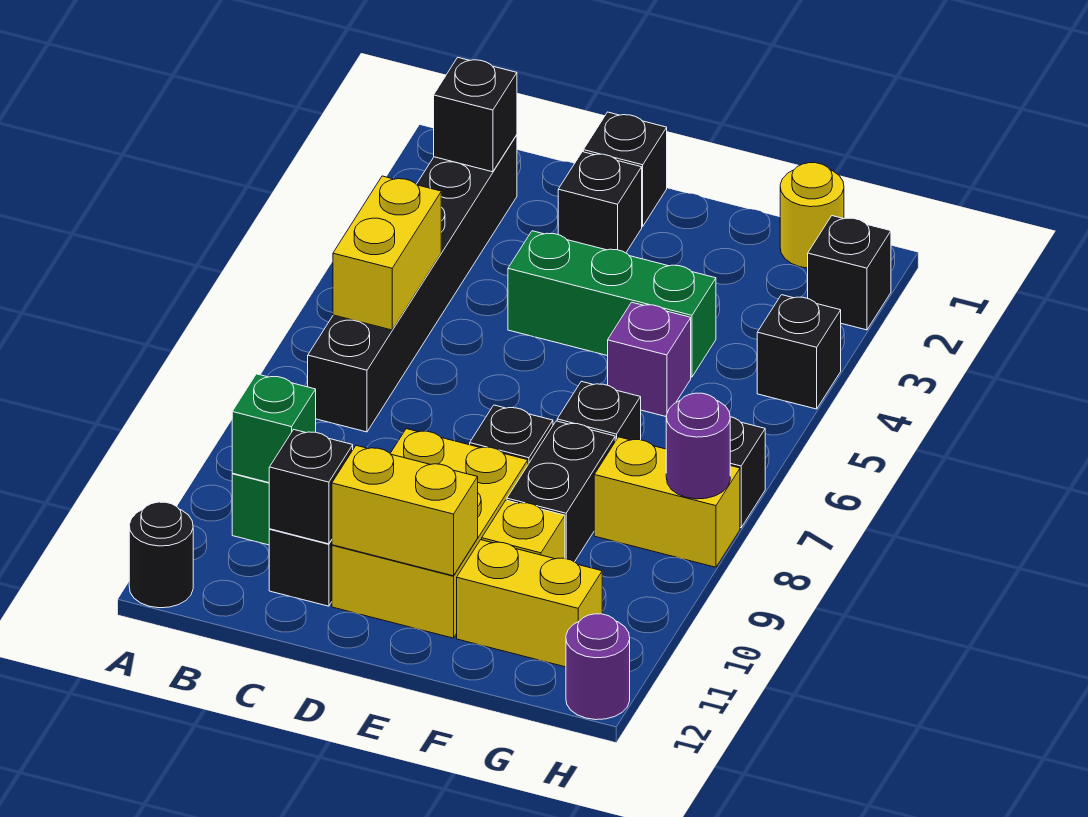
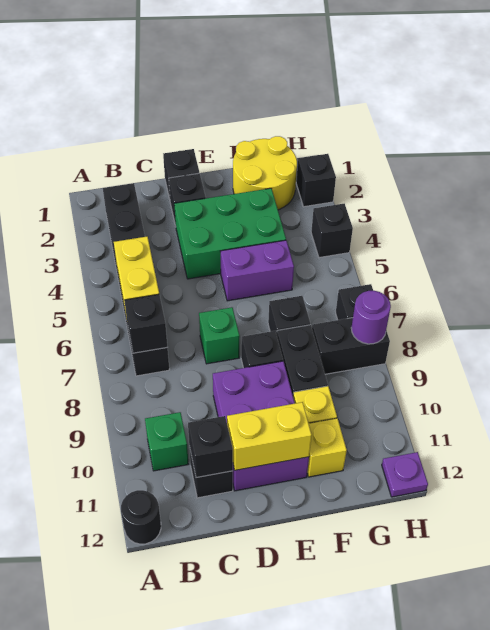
black 1x1 brick [434,58,517,172] -> black 1x1 brick moved to [124,294,167,353]
green 1x1 brick [232,374,316,483] -> green 1x1 brick moved to [199,307,240,364]
green 1x3 brick [508,231,716,377] -> green 2x3 brick [174,188,286,279]
yellow 2x3 brick [332,429,528,638] -> purple 2x3 brick [213,361,309,491]
purple 1x1 brick [608,302,691,416] -> purple 1x2 brick [220,240,294,301]
yellow 1x2 brick [457,540,602,667] -> yellow 1x1 brick [307,418,347,477]
yellow 1x1 round brick [780,163,844,268] -> yellow 2x2 round brick [233,136,297,210]
yellow 1x2 brick [594,437,740,567] -> black 1x2 brick [312,318,390,374]
purple 1x1 round brick [566,614,630,720] -> purple 1x1 plate [382,452,428,497]

